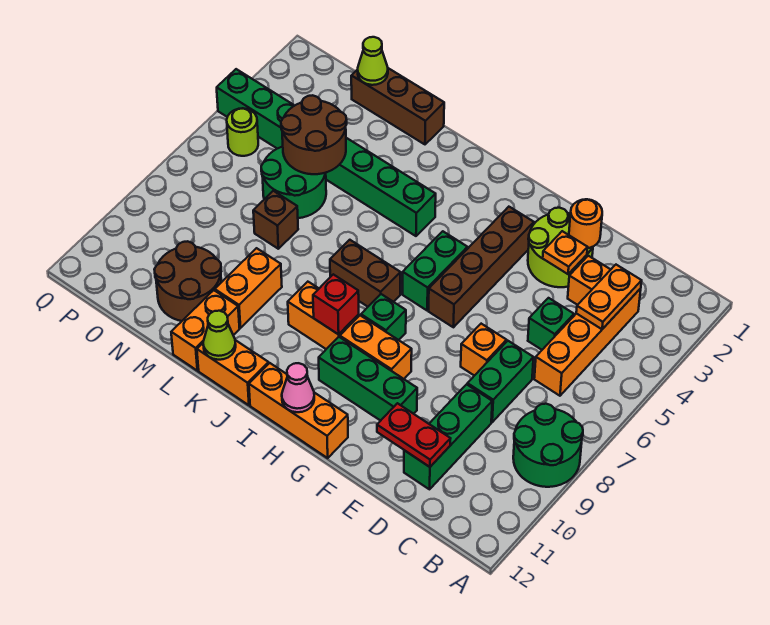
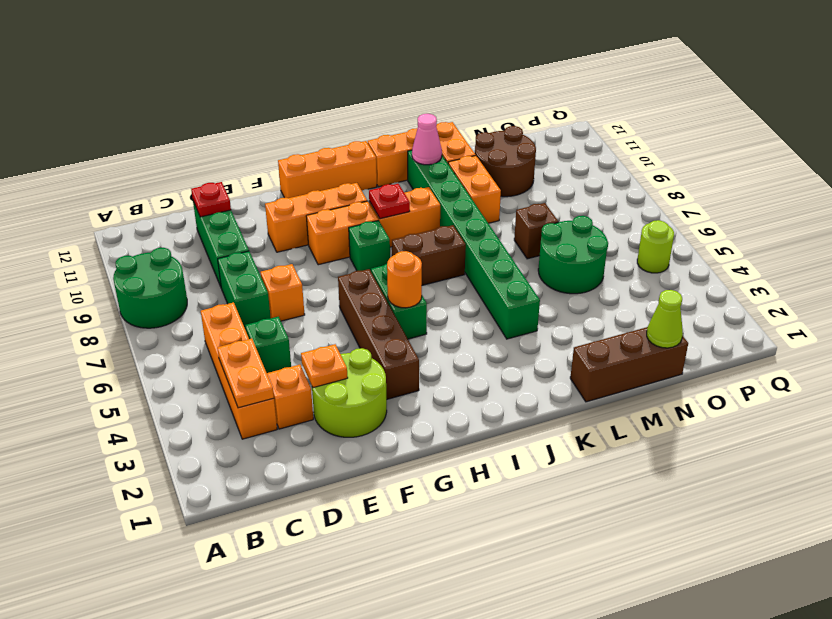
red 1x2 plate [377,403,451,467] -> red 1x1 plate [191,182,231,217]
orange 1x1 round brick [569,199,602,248] -> orange 1x1 round brick moved to [387,251,422,308]
green 1x3 brick [319,337,417,421] -> orange 1x3 brick [265,183,367,252]
pink 1x1 cone [282,363,314,412] -> pink 1x1 cone moved to [412,114,442,165]
red 1x1 brick [313,274,359,334] -> red 1x1 plate [369,184,410,219]
green 1x8 brick [217,69,436,236] -> green 1x8 brick turned to [408,150,540,339]
lime 1x1 cone [203,311,236,360] -> none
brown 2x2 round brick [281,95,347,174] -> none

